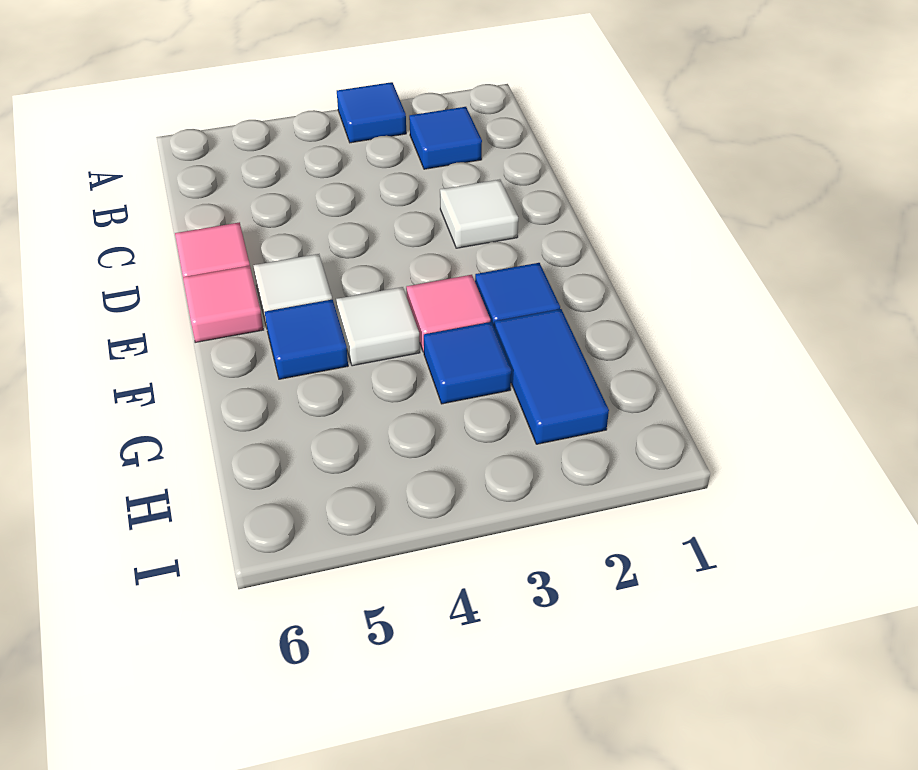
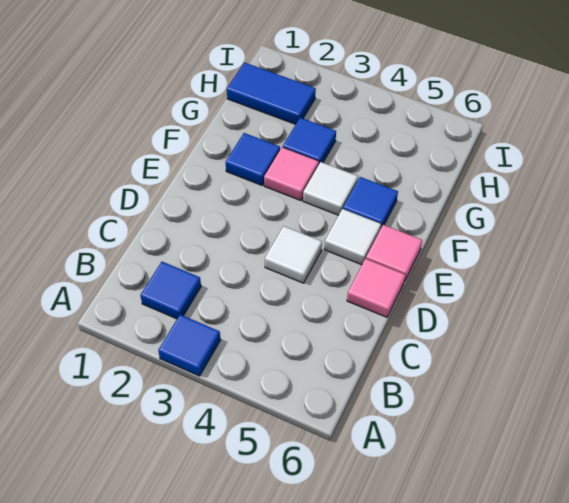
white 1x1 tile [440,179,518,248] -> white 1x1 tile moved to [265,226,322,283]
blue 1x2 tile [495,309,609,444] -> blue 1x2 tile turned to [227,62,316,124]

